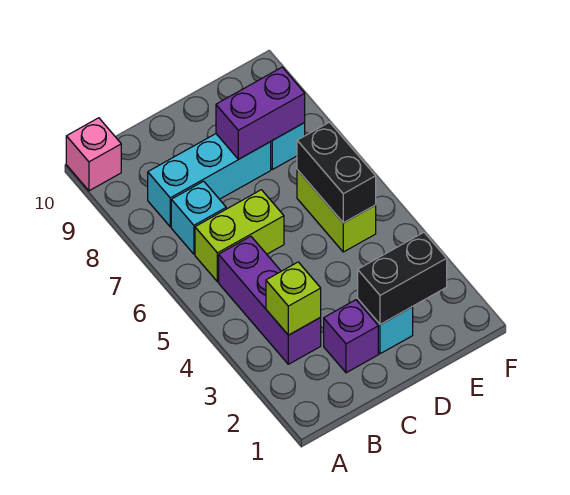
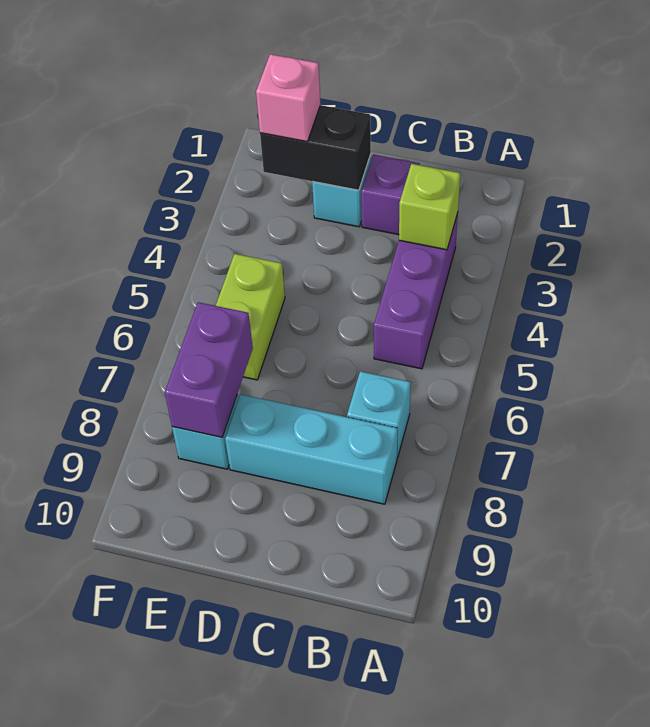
pink 1x1 brick [66,118,121,191] -> pink 1x1 brick moved to [256,54,320,142]
lime 1x2 brick [195,190,284,282] -> none
purple 1x2 brick [216,67,305,159] -> purple 1x2 brick turned to [165,302,253,437]
black 1x2 brick [297,122,376,223] -> none

